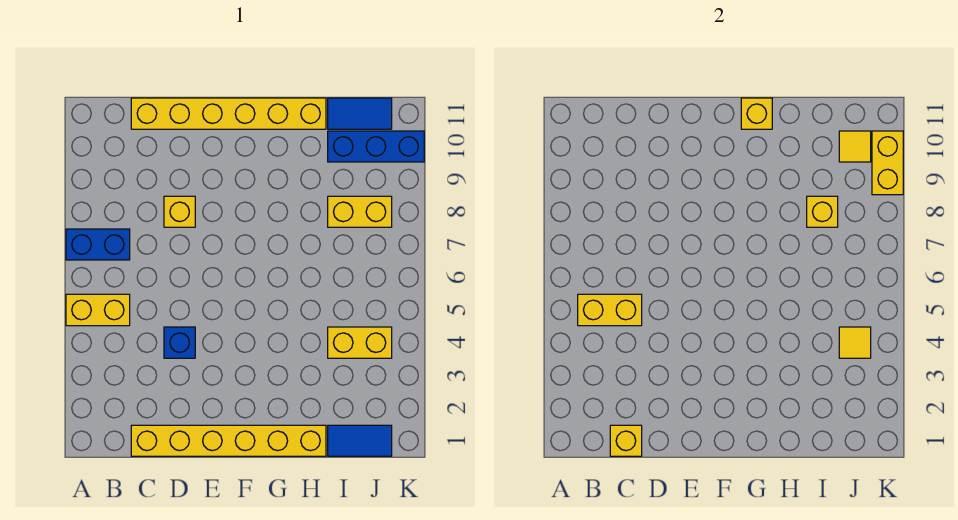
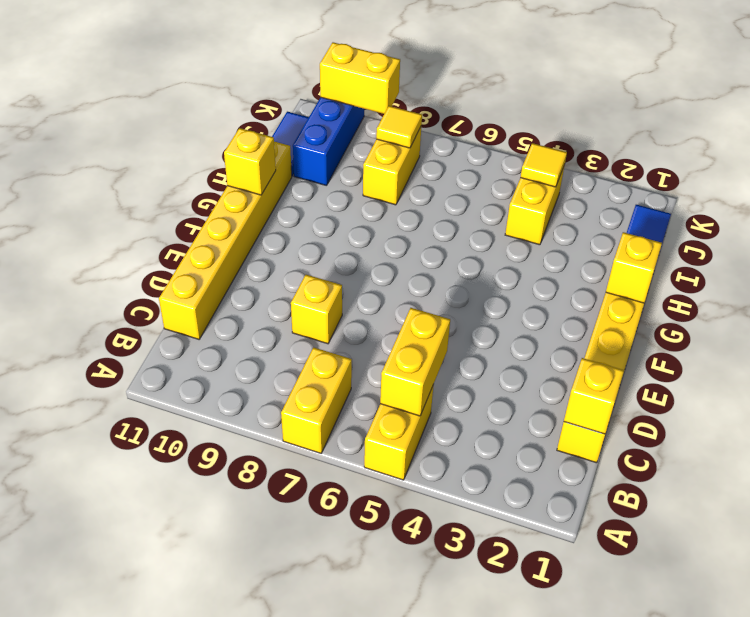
blue 1x2 brick [66,229,130,260] -> yellow 1x2 brick [281,347,352,453]
blue 1x1 brick [164,327,195,358] -> none
yellow 1x1 brick [807,196,838,227] -> yellow 1x1 brick moved to [606,232,662,303]
yellow 1x1 tile [839,131,871,162] -> yellow 1x1 tile moved to [376,106,422,148]

